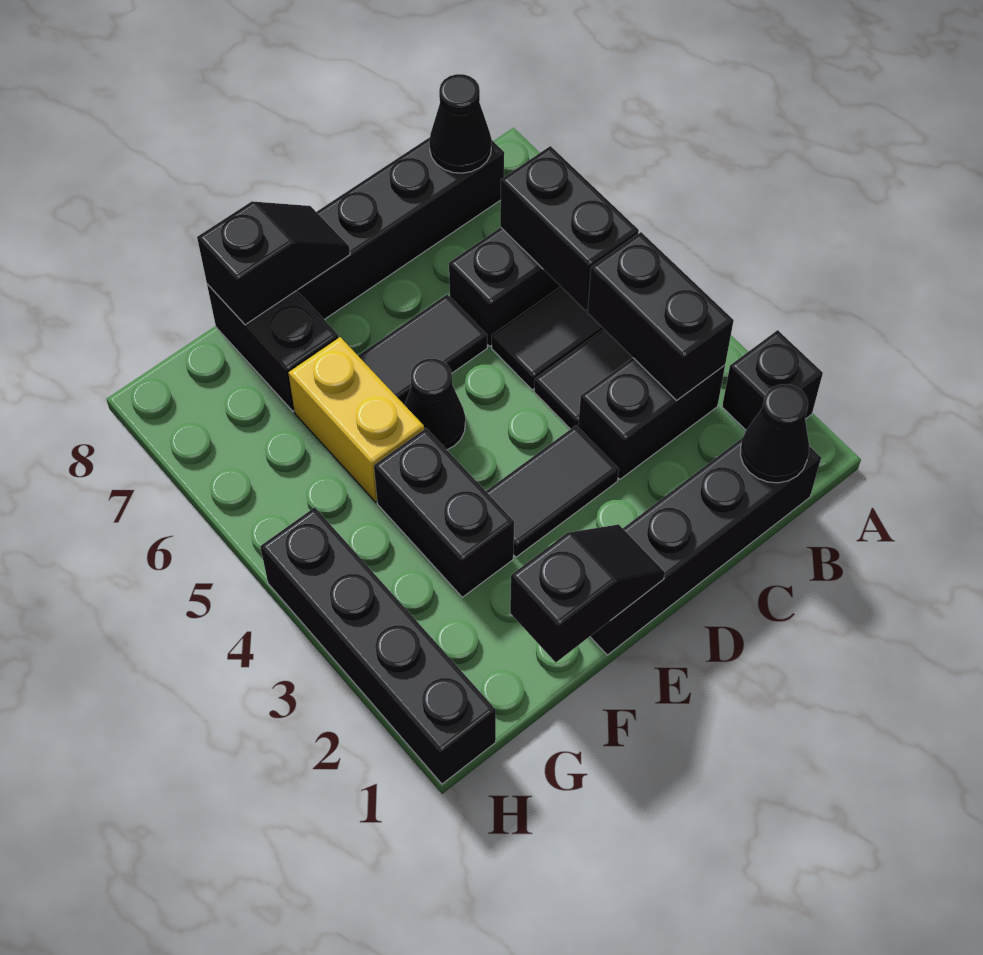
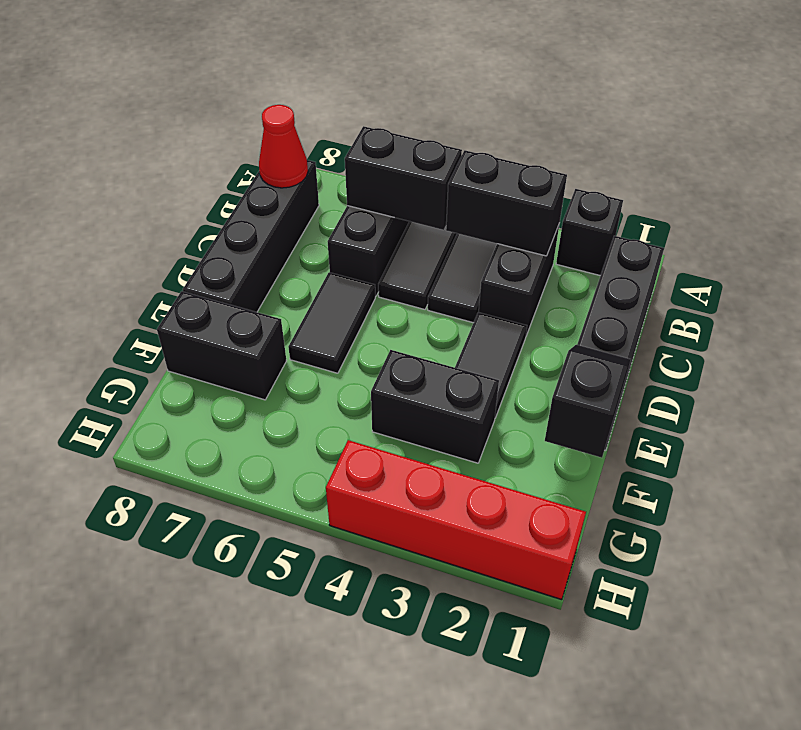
black 1x1 cone [740,384,809,483] -> none
black 1x1 cone [429,74,492,173] -> red 1x1 cone [259,105,308,188]
black 1x1 cone [405,359,465,450] -> none
black 1x2 slope [197,201,350,325] -> none
yellow 1x2 brick [288,337,424,502] -> none
black 1x4 brick [260,507,496,784] -> red 1x4 brick [326,440,586,600]

